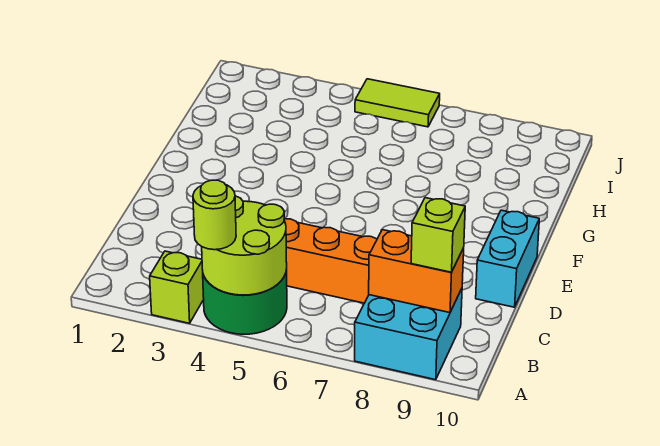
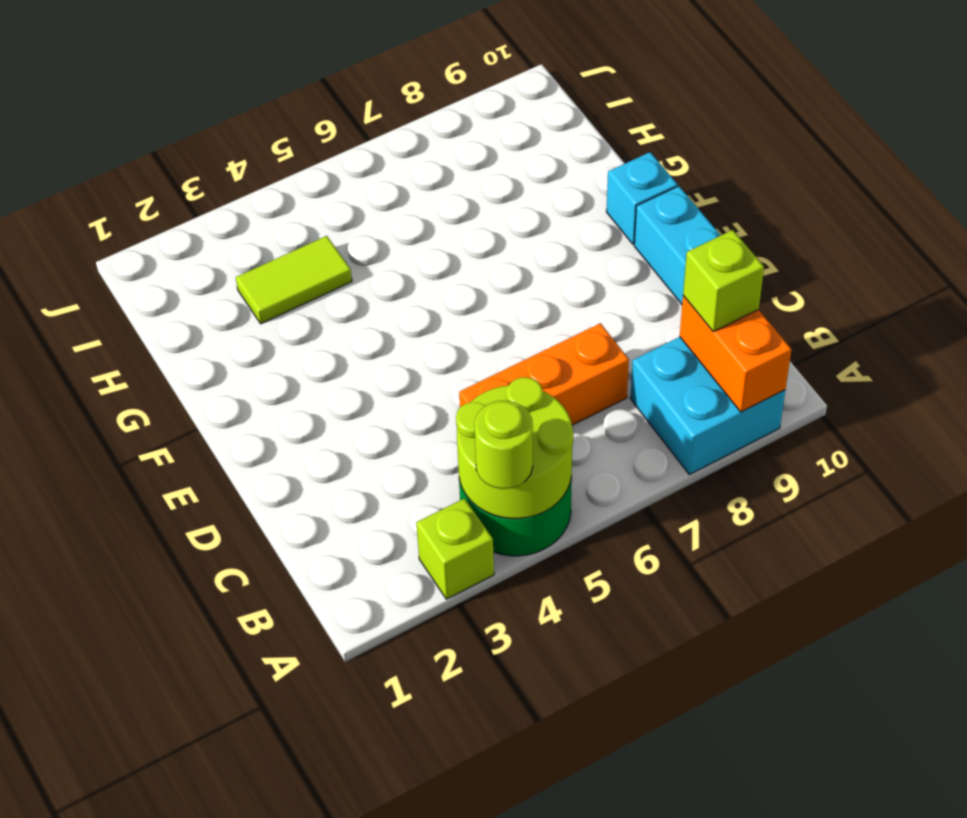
orange 1x2 brick [369,230,464,313] -> orange 1x2 brick turned to [680,296,791,412]
none -> cyan 1x1 brick [607,152,678,244]
lime 1x2 tile [355,79,440,127] -> lime 1x2 tile moved to [236,236,352,324]

